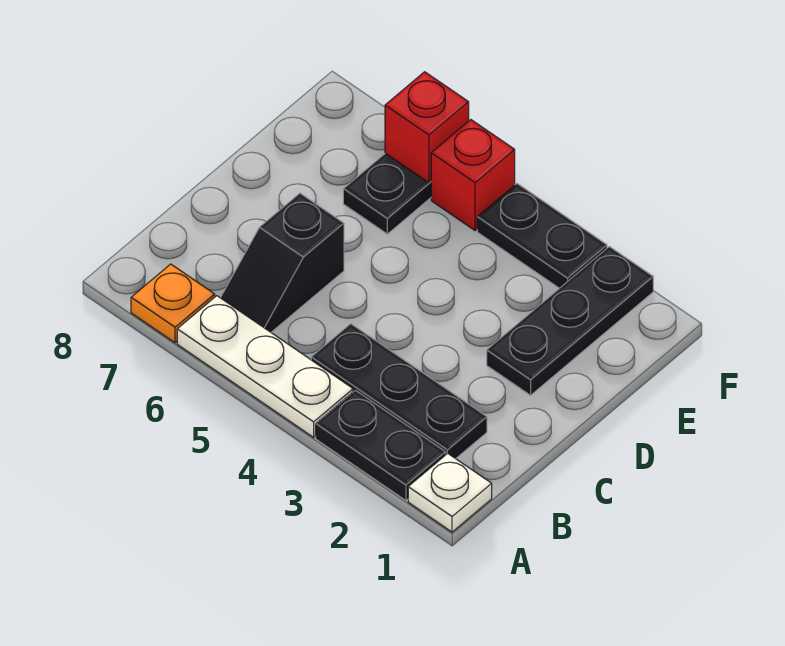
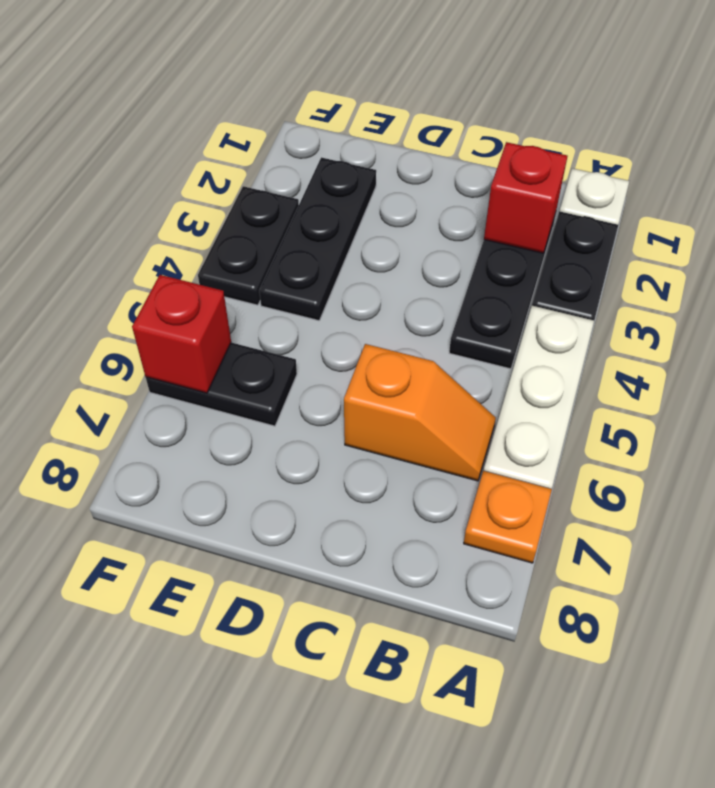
black 1x2 slope [221,193,344,332] -> orange 1x2 slope [344,344,496,481]
black 1x3 plate [487,247,653,395] -> black 1x3 plate turned to [259,157,376,321]
red 1x1 brick [431,120,515,231] -> red 1x1 brick moved to [484,142,567,253]

